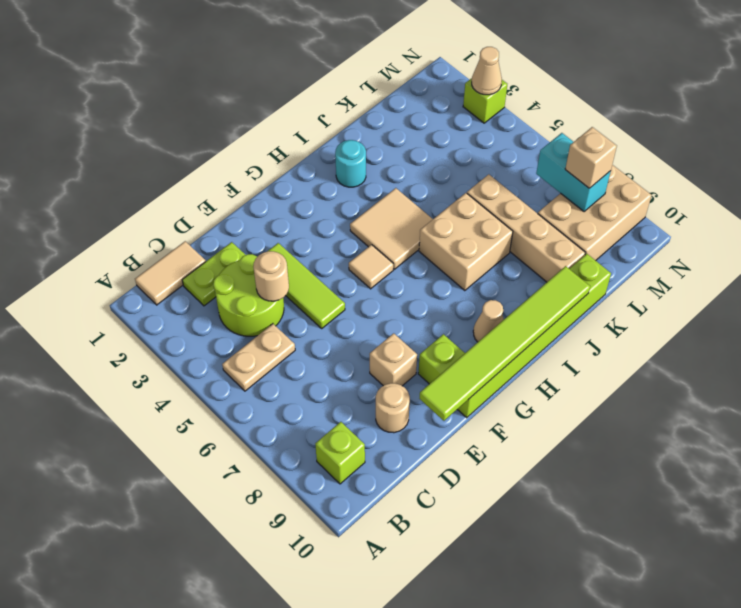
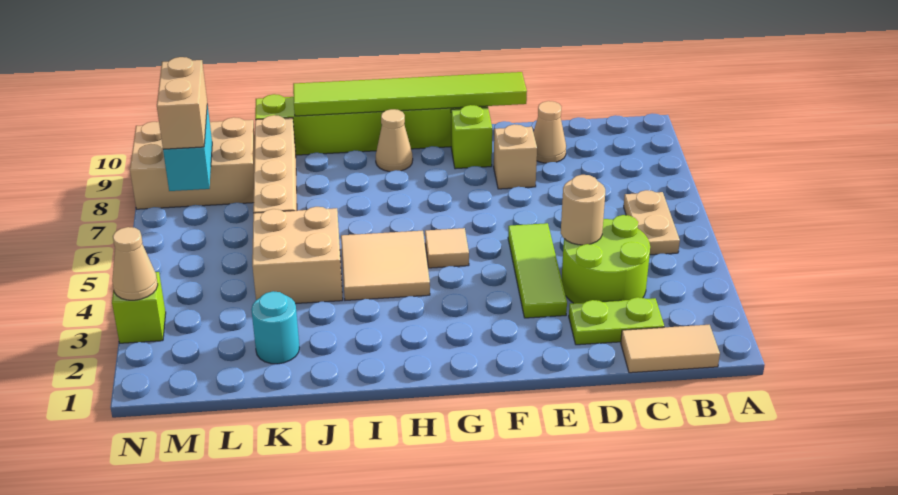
tan 1x2 plate [222,324,295,391] -> tan 1x2 plate turned to [624,190,680,255]
lime 1x1 brick [315,422,365,484] -> none
tan 1x1 round brick [376,383,410,433] -> tan 1x1 cone [533,101,566,163]
cyan 1x1 round brick [335,140,366,187] -> cyan 1x1 round brick moved to [251,291,300,364]
tan 2x2 brick [419,193,513,291] -> tan 2x2 brick moved to [252,207,343,304]
tan 1x1 brick [565,127,617,188] -> tan 1x2 brick [157,57,207,149]

